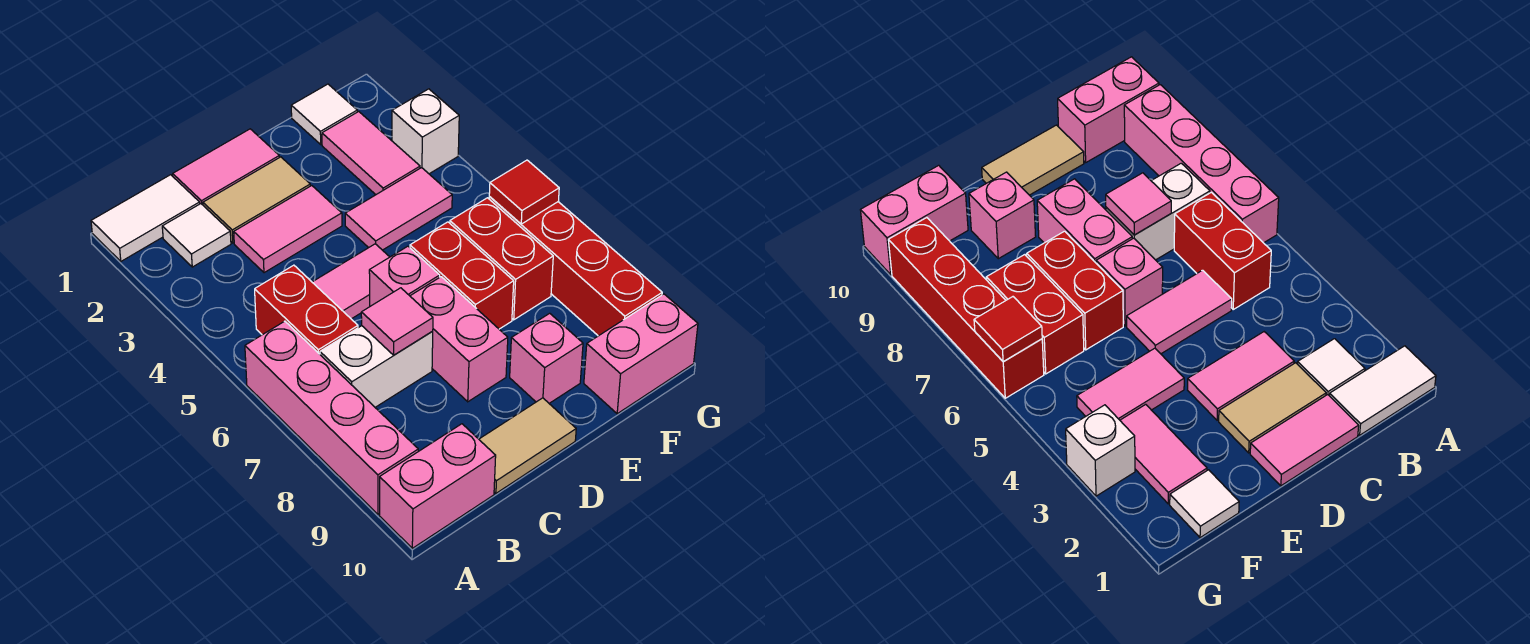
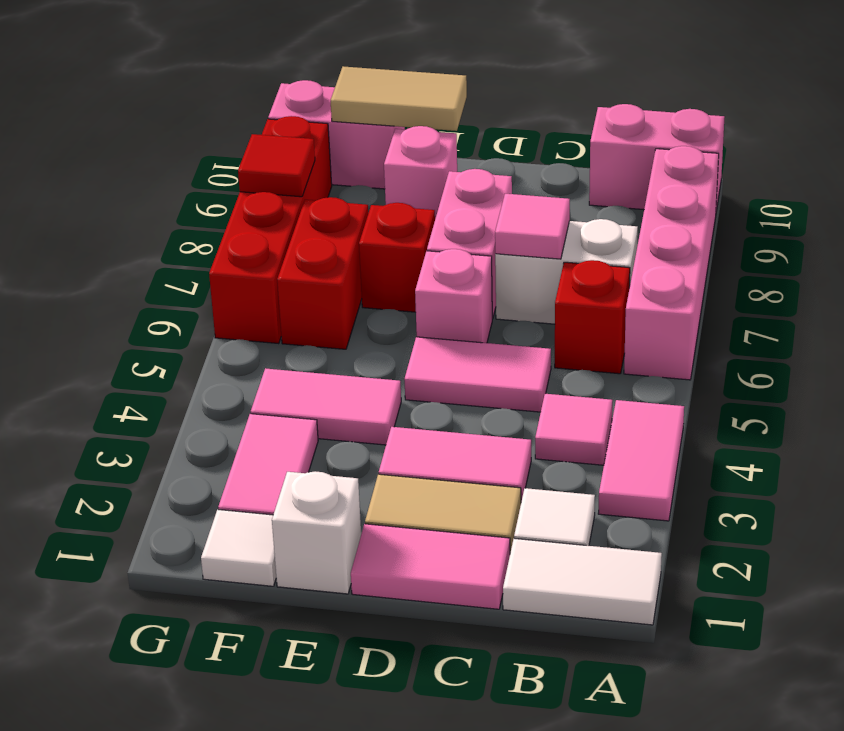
none -> pink 1x2 tile [598,400,684,521]
none -> pink 1x1 tile [535,394,612,465]
red 1x2 brick [255,265,358,354] -> red 1x1 brick [555,260,630,374]
tan 1x2 tile [479,398,576,493] -> tan 1x2 tile moved to [331,66,467,131]
red 1x2 brick [410,222,514,329] -> red 1x1 brick [359,203,435,312]
white 1x1 brick [392,89,459,174] -> white 1x1 brick moved to [272,471,361,594]
red 1x1 tile [489,160,559,224] -> red 1x1 tile moved to [238,134,315,197]

